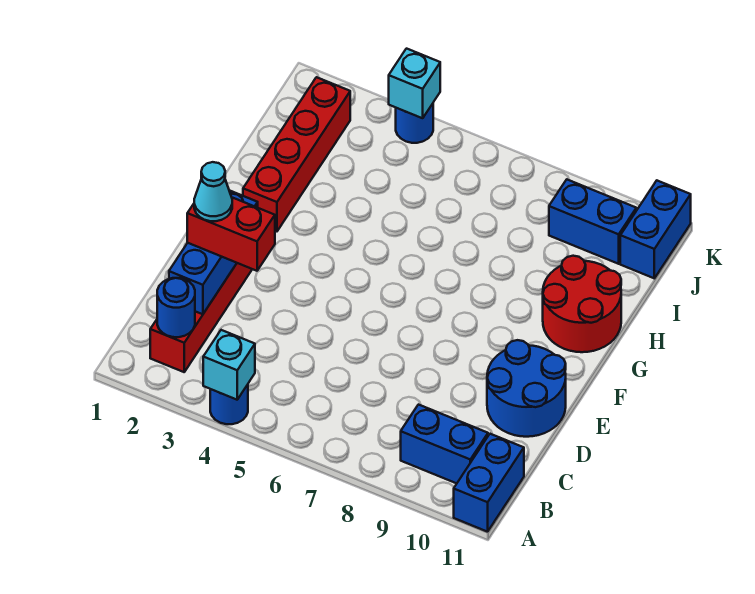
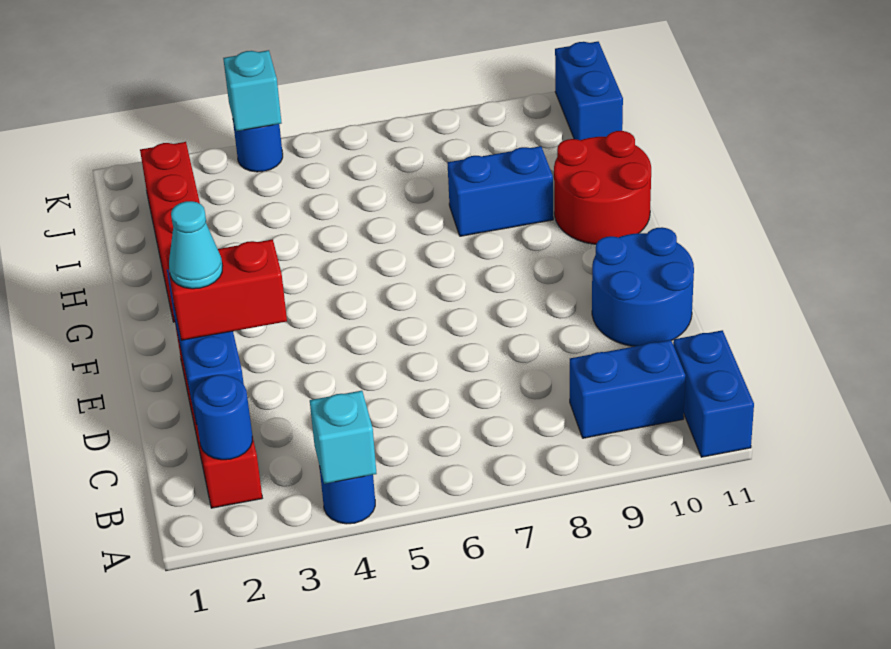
blue 1x2 brick [549,180,636,264] -> blue 1x2 brick moved to [447,146,553,236]

